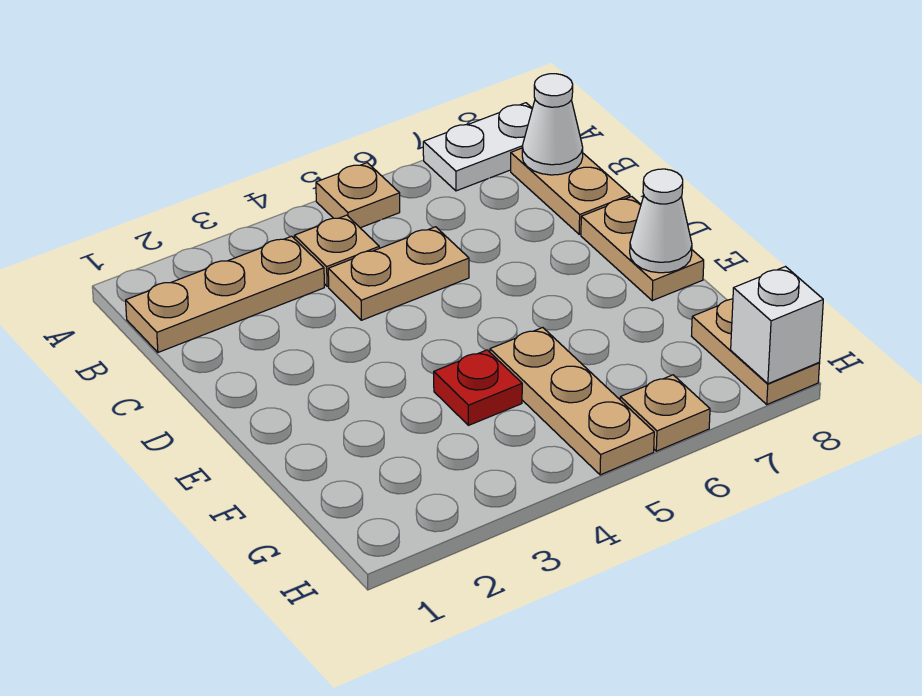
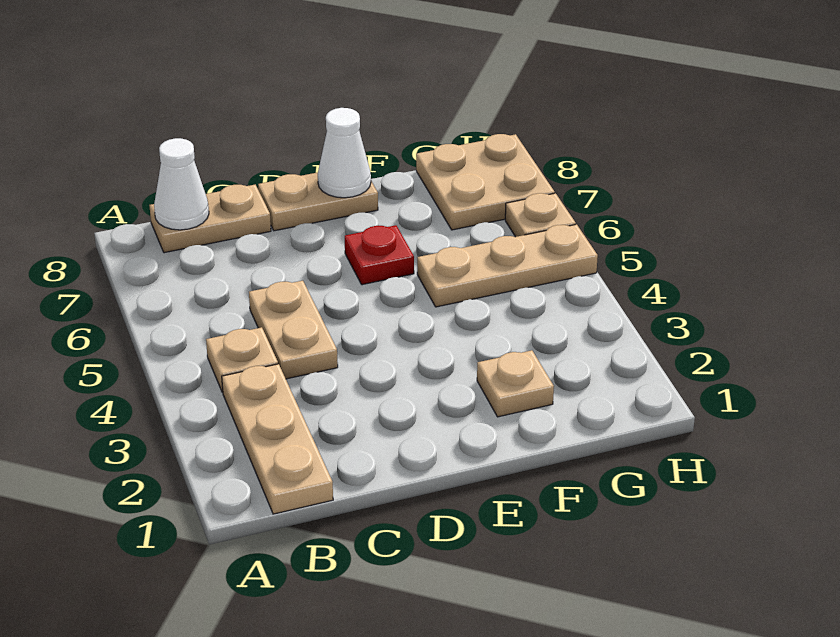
tan 1x1 plate [316,163,400,228] -> tan 1x1 plate moved to [477,350,554,417]
white 1x2 plate [423,103,532,191] -> none
red 1x1 plate [434,350,522,425] -> red 1x1 plate moved to [345,225,414,285]
tan 1x2 plate [692,299,820,404] -> tan 2x2 plate [416,134,555,230]
white 1x1 brick [731,267,823,384] -> none

